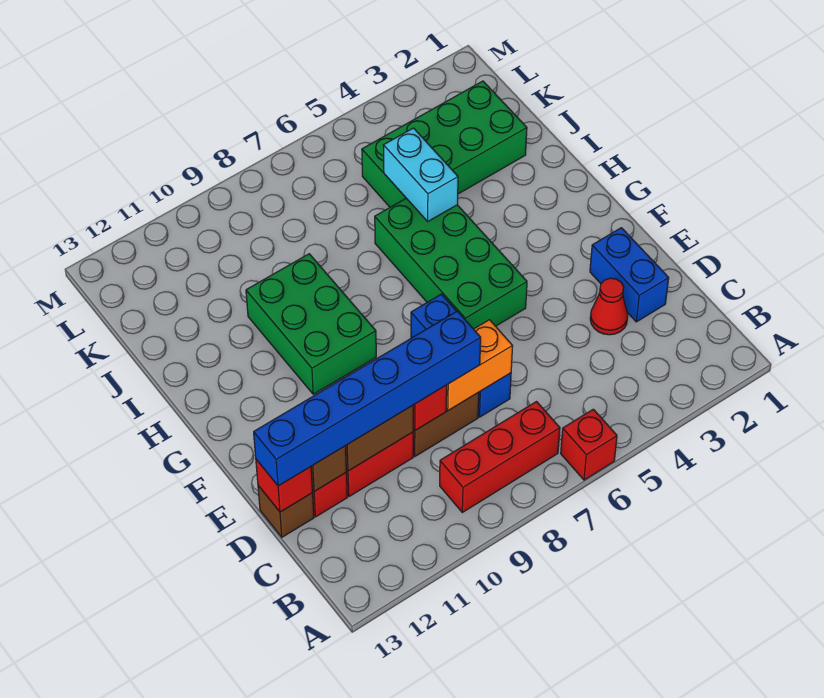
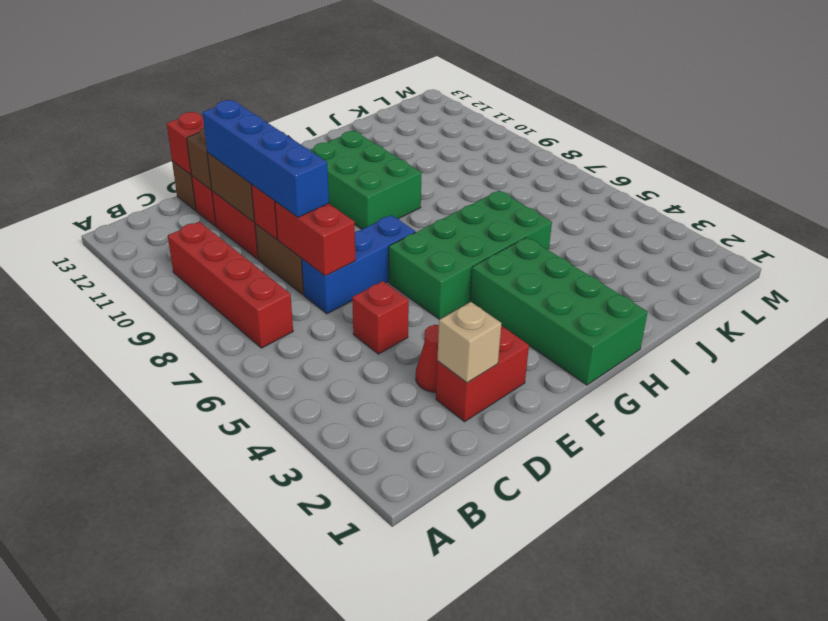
red 1x1 brick [561,409,617,480] -> red 1x1 brick moved to [352,281,409,354]
red 1x3 brick [440,402,560,512] -> red 1x4 brick [168,222,293,348]
blue 1x2 brick [590,228,669,322] -> red 1x2 brick [436,326,529,422]
none -> tan 1x1 brick [437,302,501,383]
orange 1x2 brick [446,320,513,410] -> red 1x2 brick [275,202,355,276]
blue 1x6 brick [254,311,481,486] -> blue 1x4 brick [202,100,329,217]
green 2x3 brick [246,254,376,394] -> green 2x3 brick turned to [310,131,422,229]
cyan 1x2 brick [383,128,458,221] -> none
green 2x4 brick [362,81,527,207] -> green 2x4 brick moved to [470,237,648,385]

